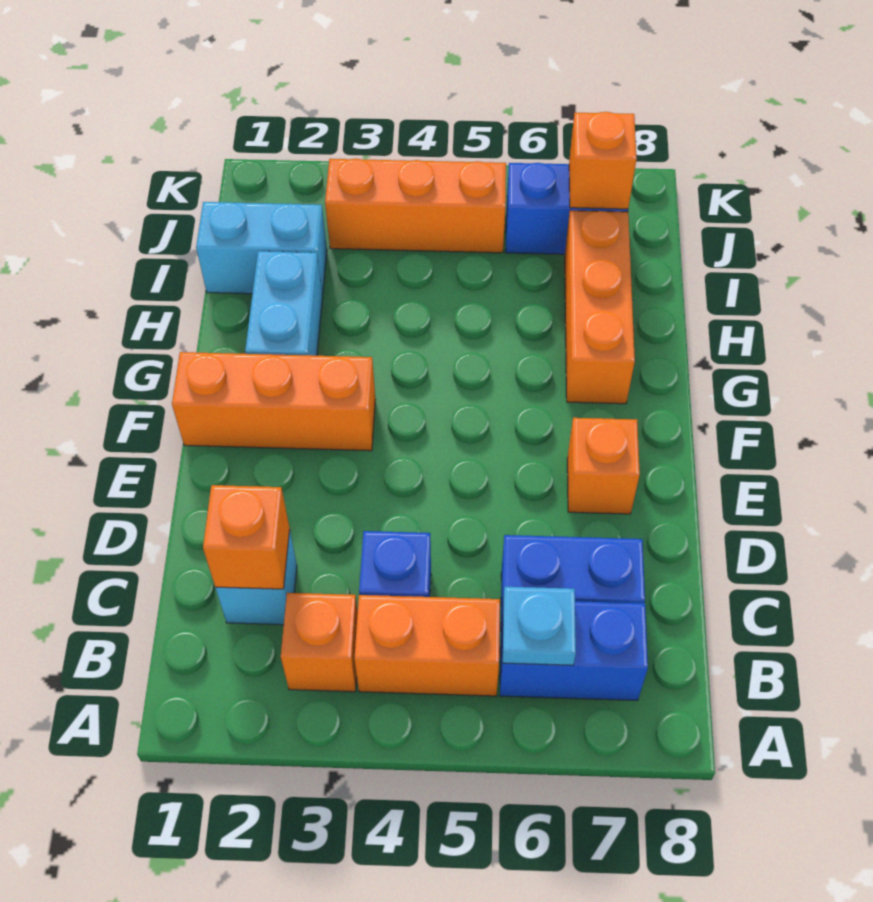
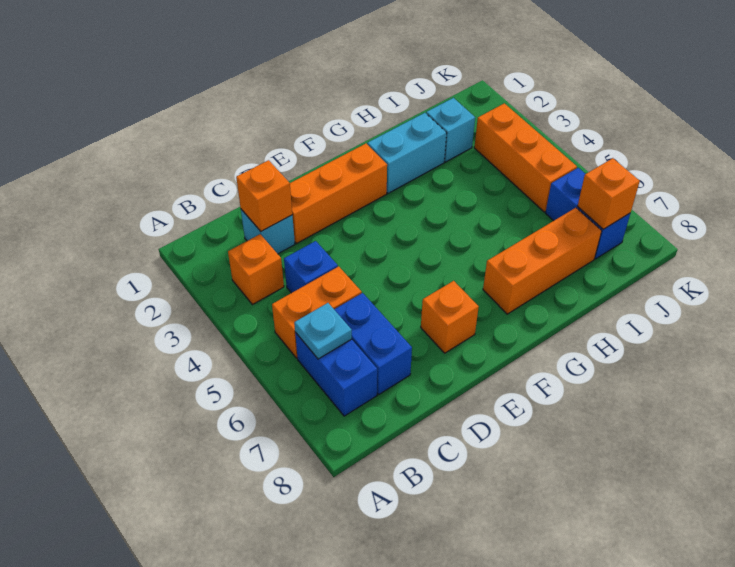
orange 1x2 brick [354,595,500,696] -> orange 1x2 brick turned to [272,266,362,358]
orange 1x3 brick [172,352,375,451] -> orange 1x3 brick turned to [290,144,387,244]
cyan 1x2 brick [196,202,327,295] -> cyan 1x1 brick [426,98,475,162]

